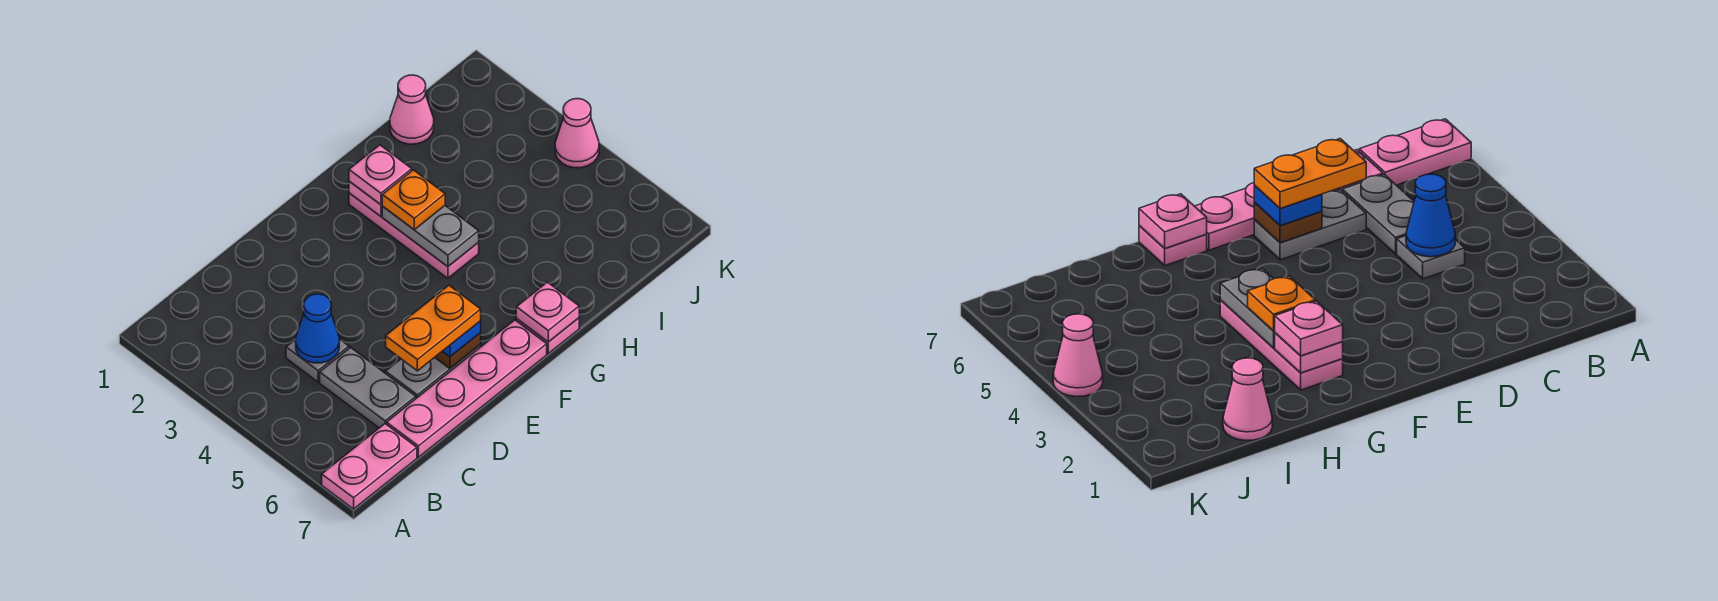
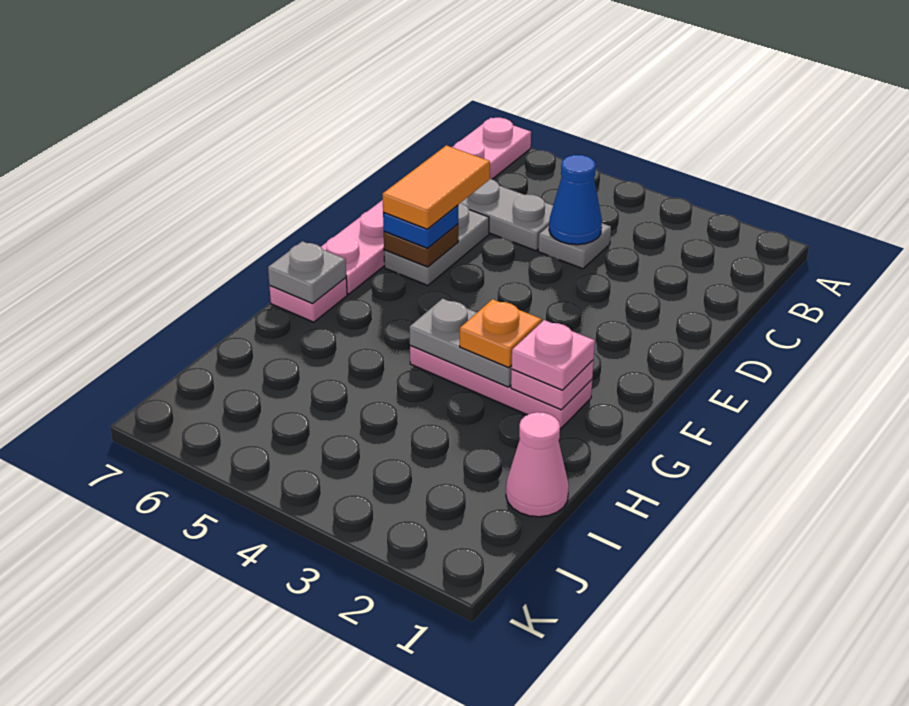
orange 1x2 plate [386,285,481,371] -> orange 1x2 tile [382,145,490,229]
pink 1x1 plate [516,282,579,342] -> grey 1x1 plate [268,241,346,304]
pink 1x1 cone [555,99,599,168] -> none

